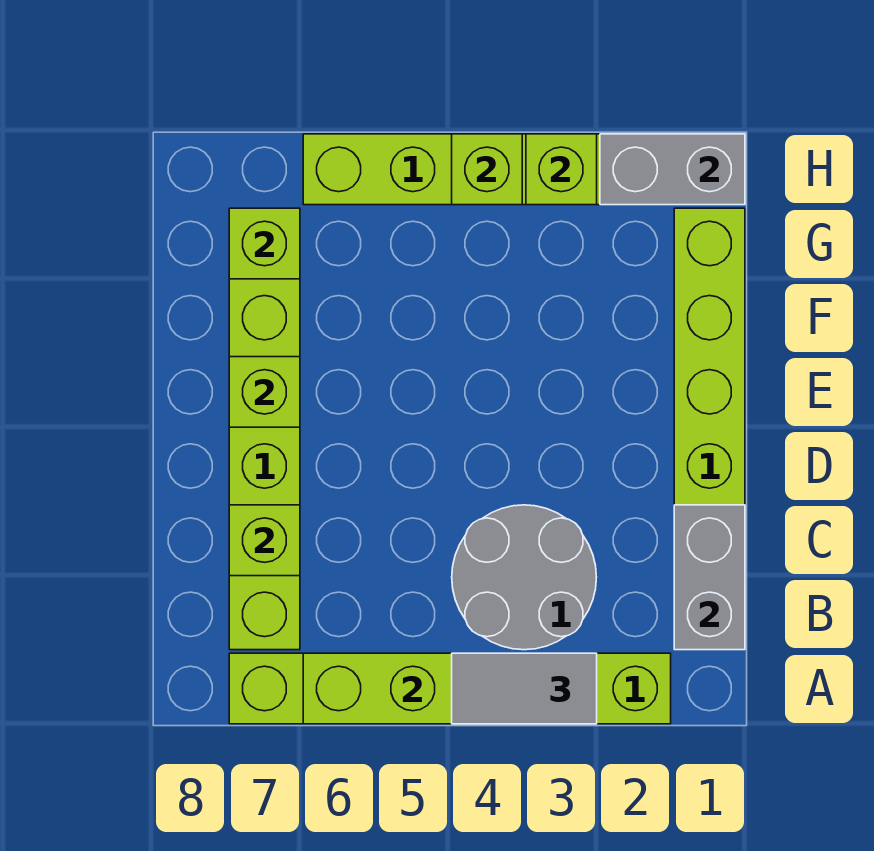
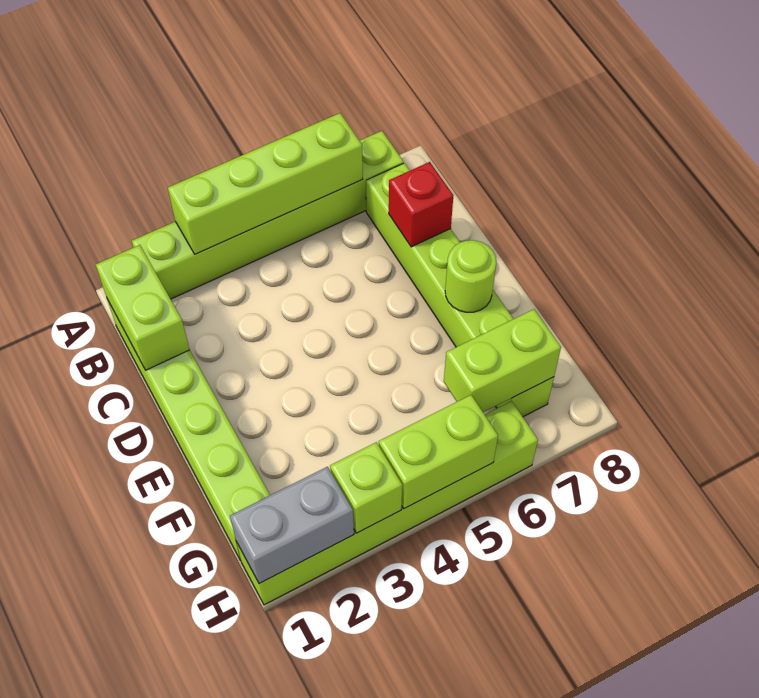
grey 1x2 tile [452,653,597,724] -> none
grey 1x2 brick [674,505,745,650] -> lime 1x2 brick [96,245,189,370]
grey 2x2 round brick [452,505,597,650] -> none
lime 1x1 brick [229,505,300,576] -> red 1x1 brick [389,162,453,247]
lime 1x1 brick [229,357,300,427] -> lime 1x1 round brick [445,240,496,312]
lime 1x1 brick [229,208,300,279] -> lime 1x2 brick [444,309,561,412]
lime 1x1 brick [452,134,522,205] -> lime 1x2 brick [379,395,498,509]

